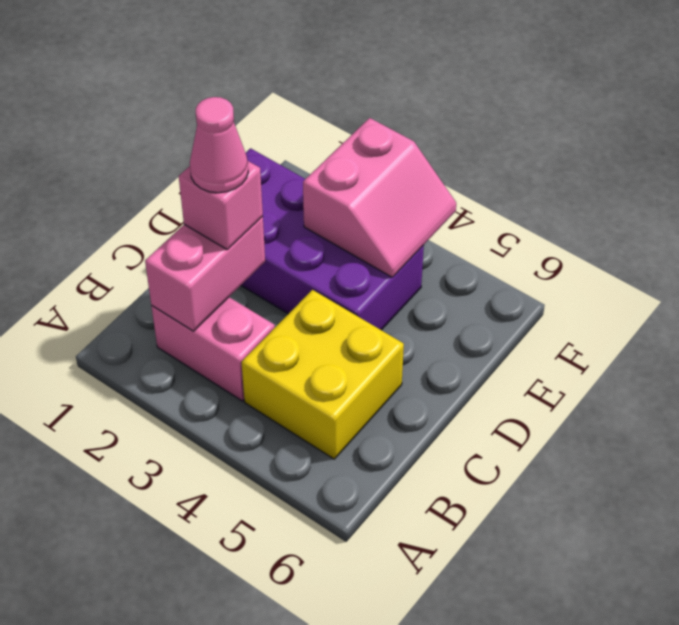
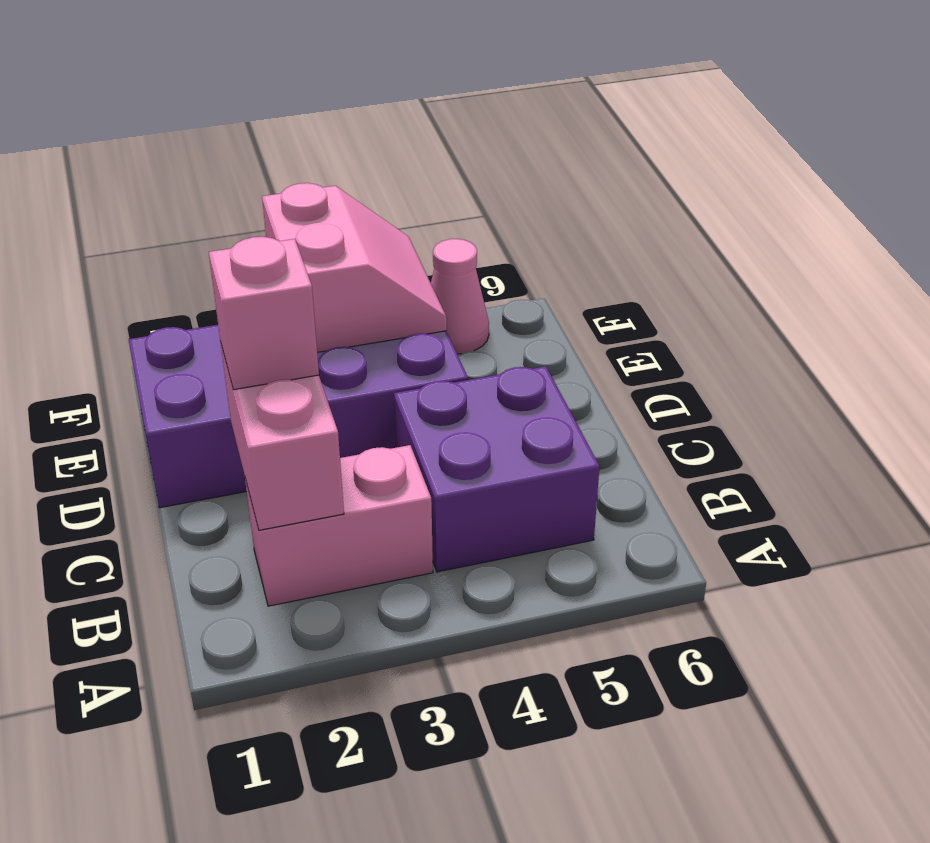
yellow 2x2 brick [242,290,404,459] -> purple 2x2 brick [394,366,600,572]
pink 1x1 cone [190,97,248,193] -> pink 1x1 cone moved to [431,239,489,354]

